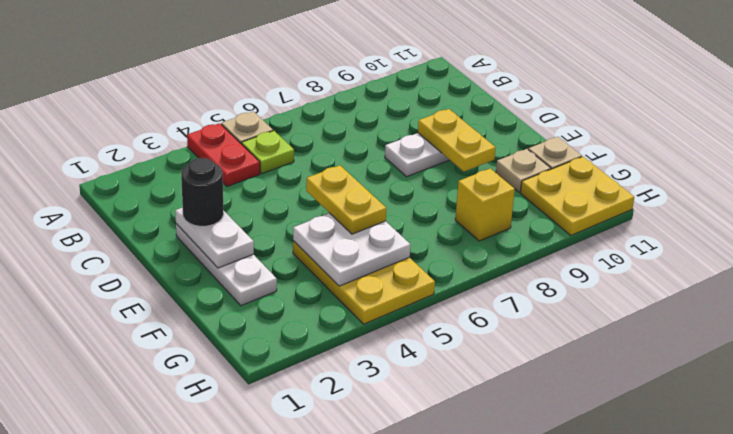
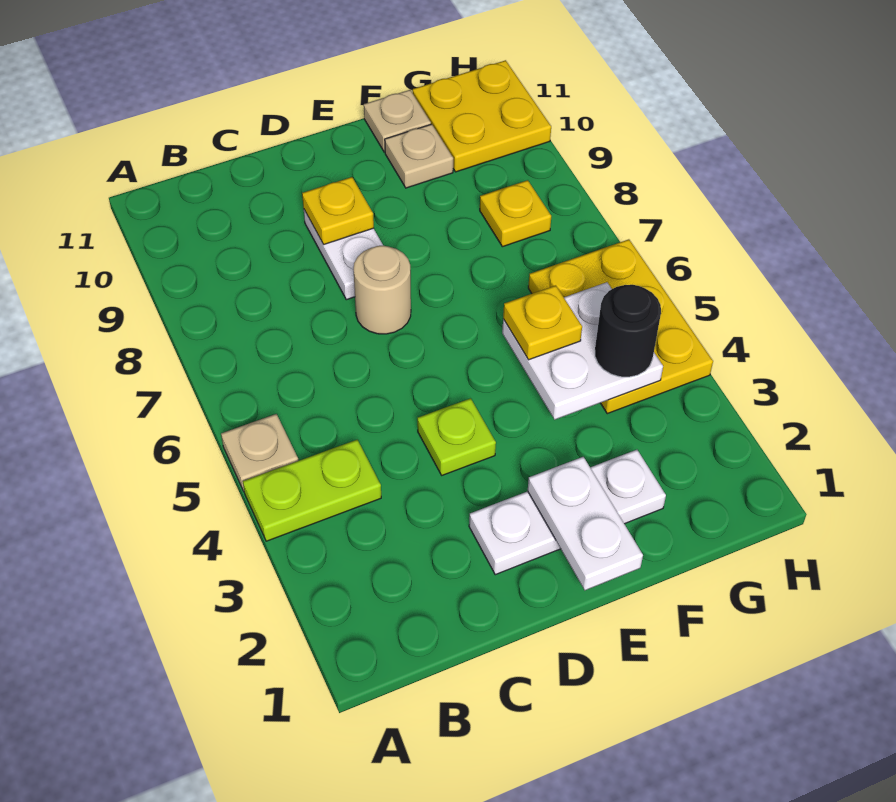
red 1x2 plate [187,123,260,186] -> lime 1x2 plate [243,440,381,541]
lime 1x1 plate [242,131,294,174] -> lime 1x1 plate moved to [417,398,496,475]
white 1x2 plate [175,208,254,268] -> white 1x2 plate turned to [528,457,643,590]
black 1x1 round brick [181,158,224,226] -> black 1x1 round brick moved to [595,285,661,377]
none -> tan 1x1 round brick [354,246,411,334]
yellow 1x2 plate [418,109,496,171] -> yellow 1x1 plate [302,177,374,244]
yellow 1x2 plate [306,165,386,234] -> yellow 1x1 plate [503,285,582,360]
yellow 2x3 plate [293,241,435,324] -> yellow 2x3 plate turned to [528,239,713,414]
yellow 1x1 brick [455,168,515,241] -> yellow 1x1 plate [480,180,551,247]

